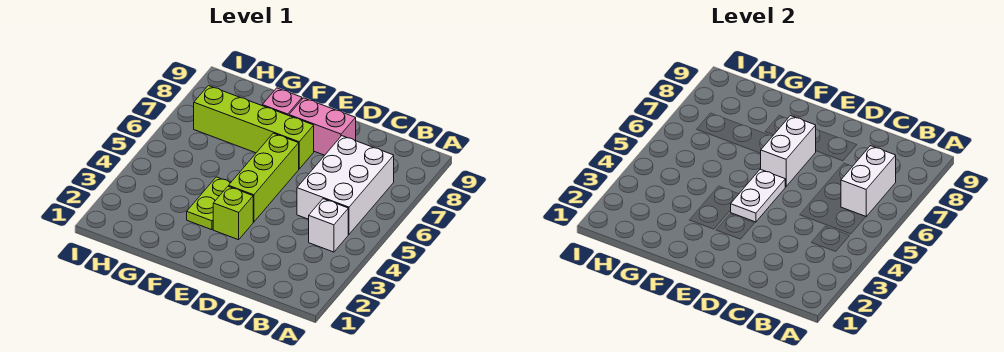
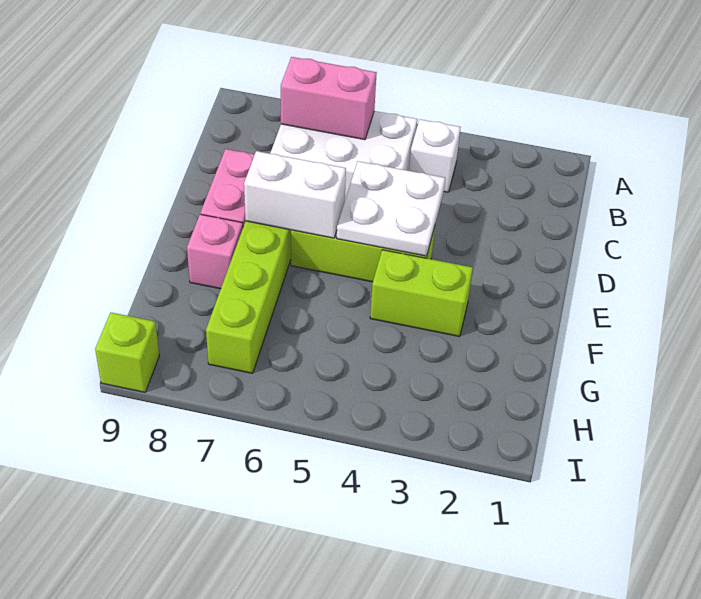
white 1x2 brick [841,146,896,217] -> pink 1x2 brick [281,57,377,140]
lime 1x1 brick [213,186,253,240] -> lime 1x1 brick moved to [95,313,159,392]
white 1x2 plate [731,169,785,222] -> white 2x2 plate [337,161,445,256]
lime 1x2 plate [187,177,231,230] -> lime 1x2 brick [370,250,473,337]

